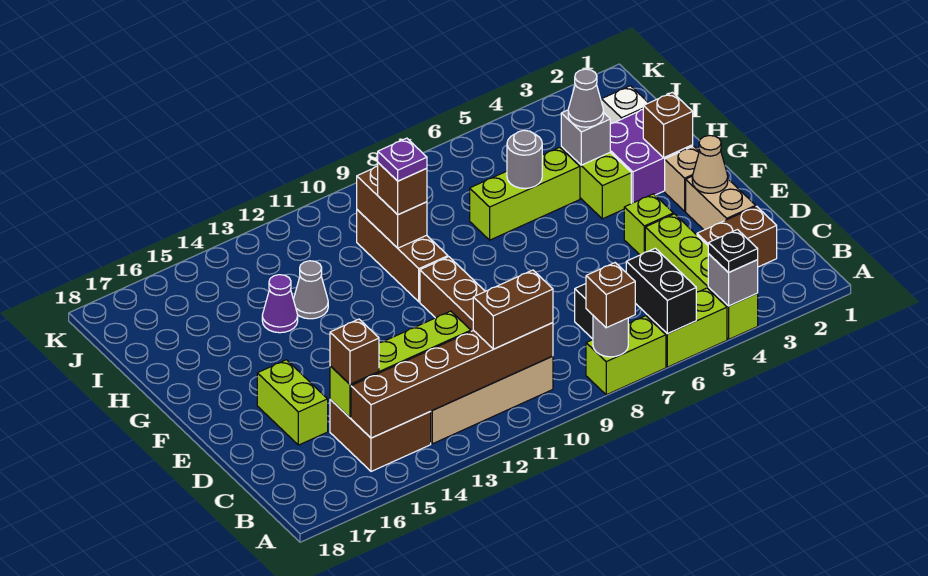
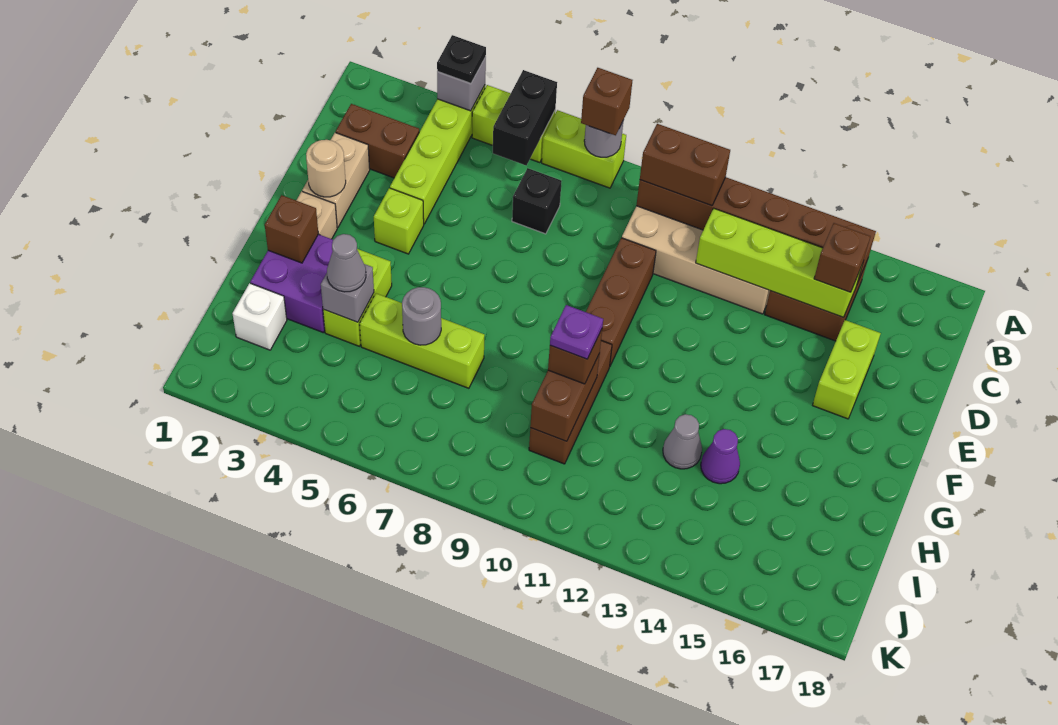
tan 1x1 cone [692,135,728,193] -> tan 1x1 round brick [306,140,346,197]

